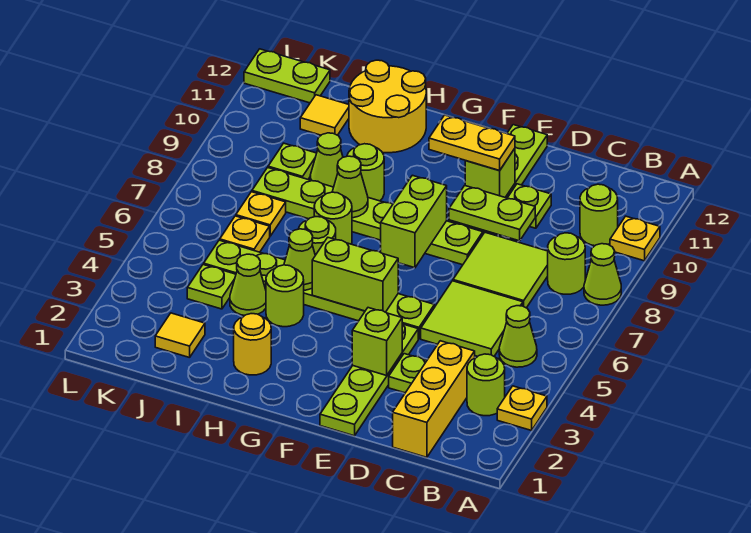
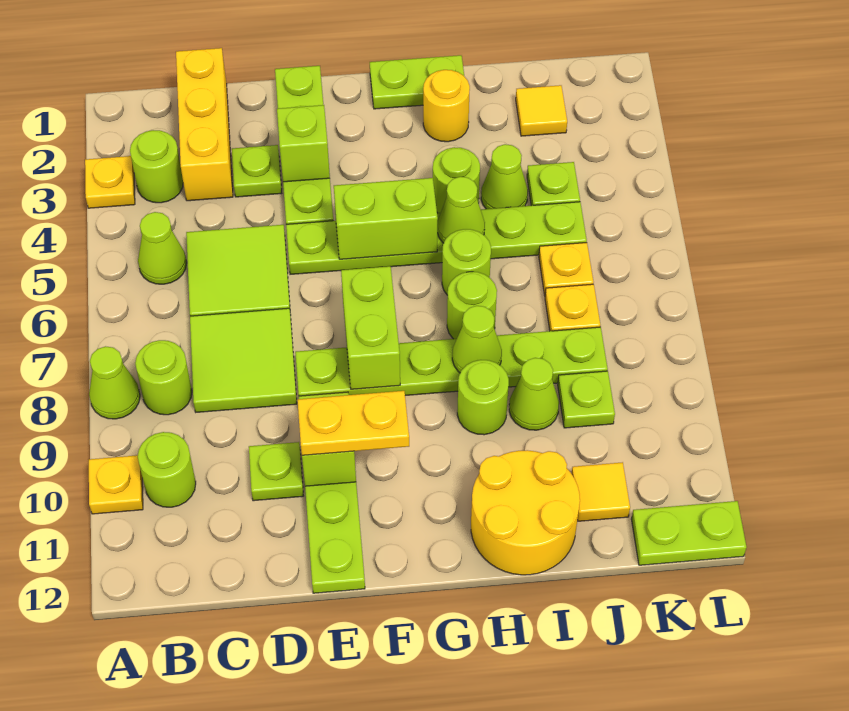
lime 1x2 plate [449,186,535,241] -> lime 1x2 plate moved to [370,55,464,109]

